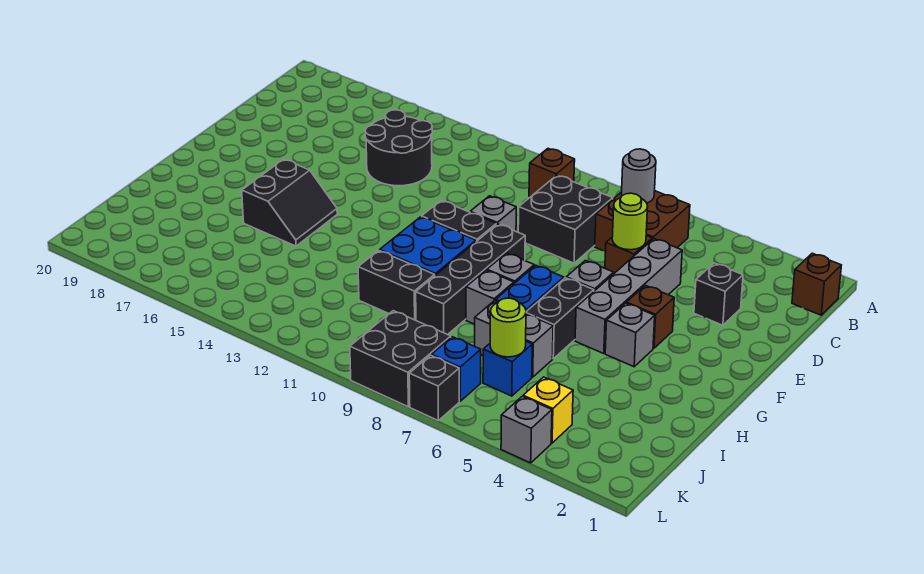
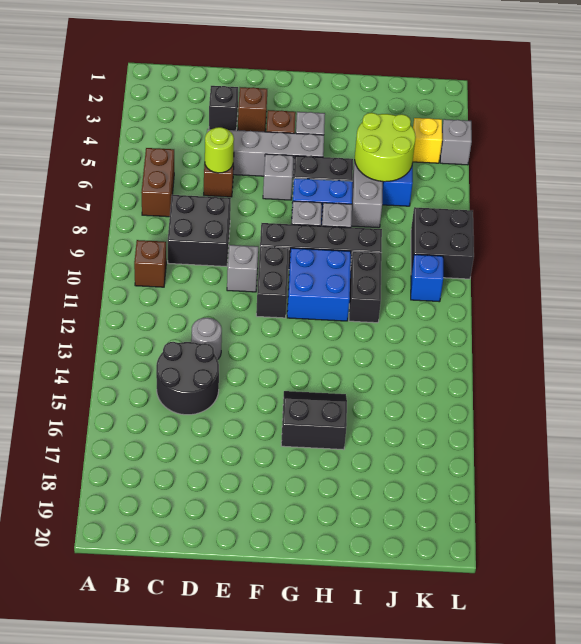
brown 1x1 brick [792,253,841,315] -> brown 1x1 brick moved to [238,87,267,132]
brown 2x2 brick [595,191,690,252] -> brown 1x2 brick [141,148,174,217]
grey 1x1 round brick [621,149,656,203] -> grey 1x1 round brick moved to [191,318,222,359]
lime 1x1 round brick [490,298,526,357] -> lime 2x2 round brick [354,113,416,182]
blue 1x1 brick [431,337,481,401] -> blue 1x1 brick moved to [411,254,443,302]
black 1x1 brick [409,355,459,420] -> none

